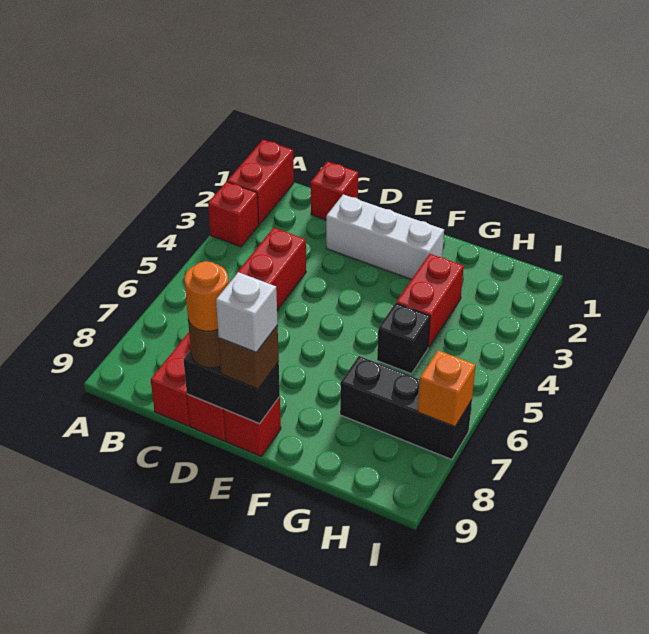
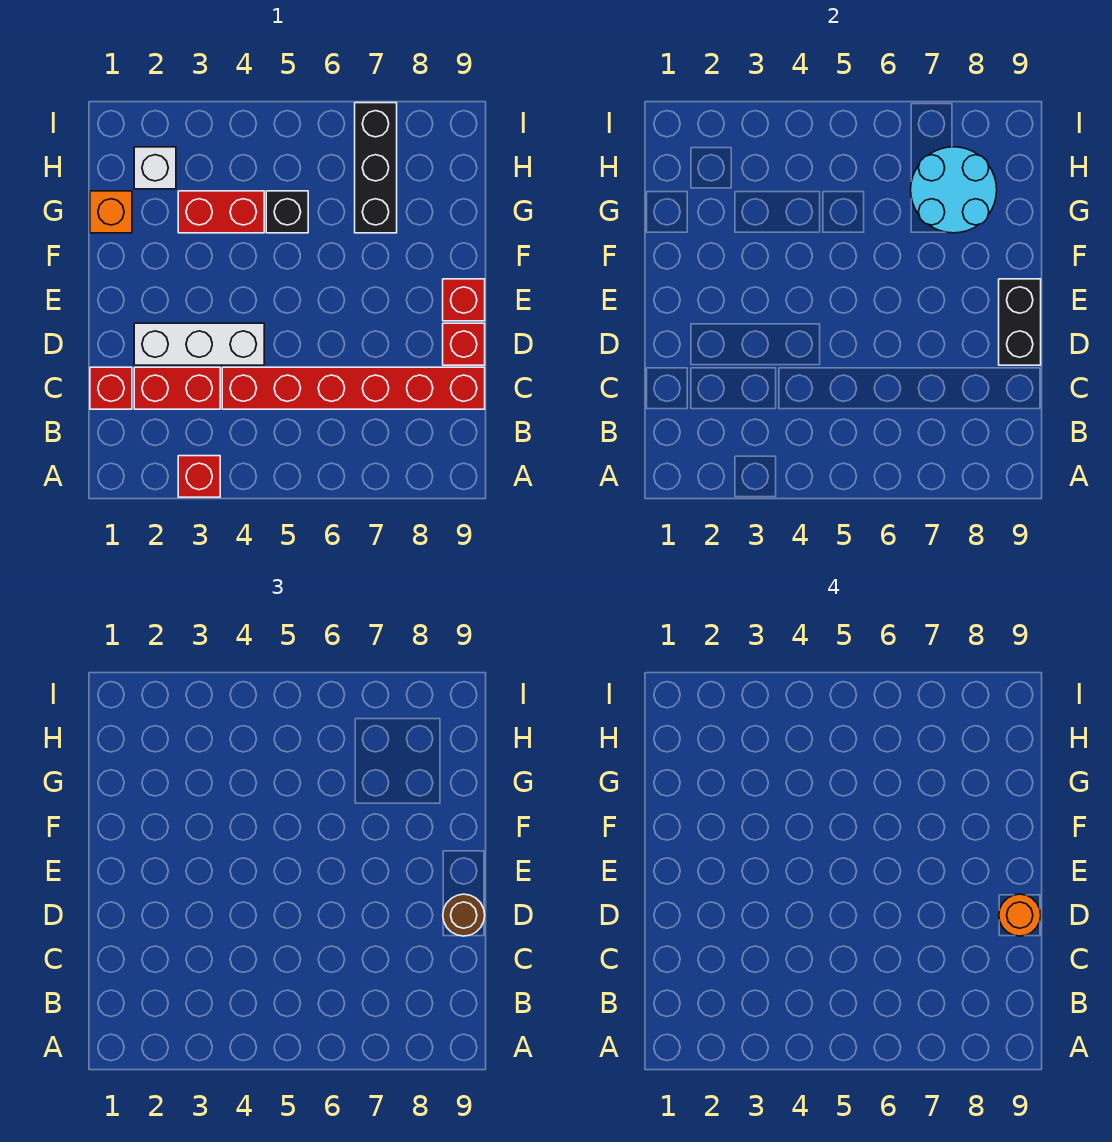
red 1x2 brick [227,140,294,224] -> red 1x2 brick moved to [134,367,220,409]
white 1x3 brick [326,194,444,280] -> white 1x3 brick turned to [134,323,264,365]
brown 1x1 brick [219,325,279,389] -> none
white 1x1 brick [216,272,278,352] -> white 1x1 brick moved to [134,147,176,189]
none -> cyan 2x2 round brick [911,147,997,233]
orange 1x1 brick [418,350,476,427] -> orange 1x1 brick moved to [90,191,132,233]

